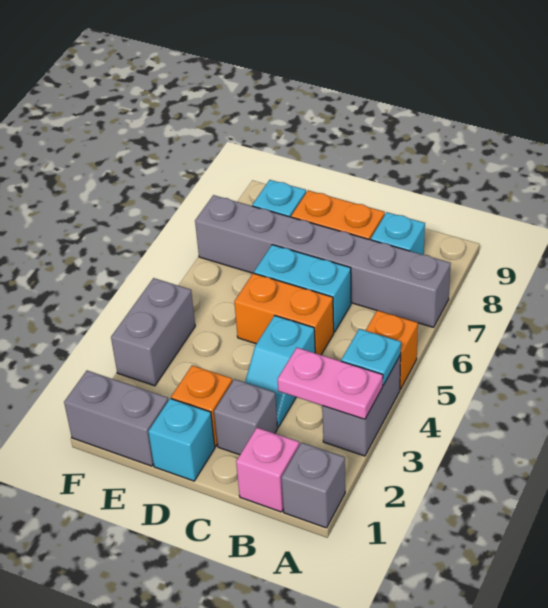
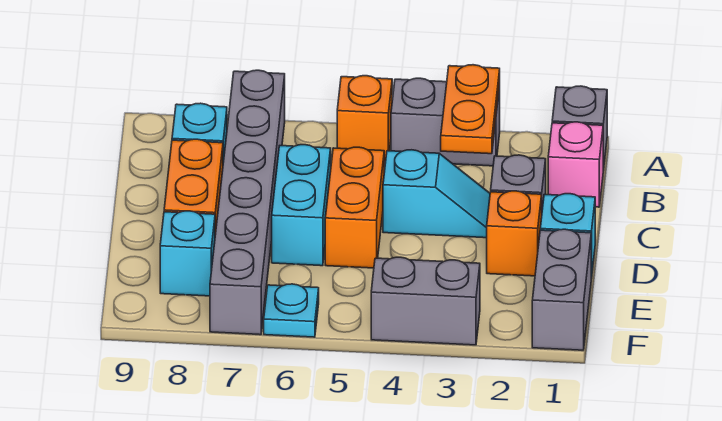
pink 1x2 plate [278,348,383,419] -> orange 1x2 plate [441,65,500,154]
cyan 1x1 plate [341,329,401,385] -> cyan 1x1 plate moved to [264,284,319,337]

